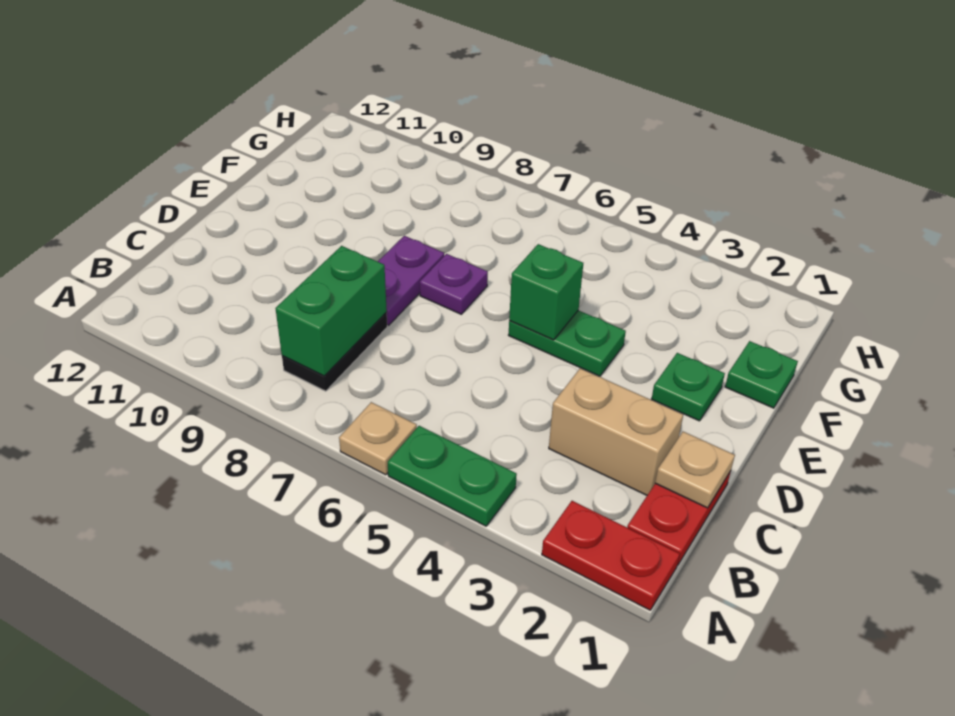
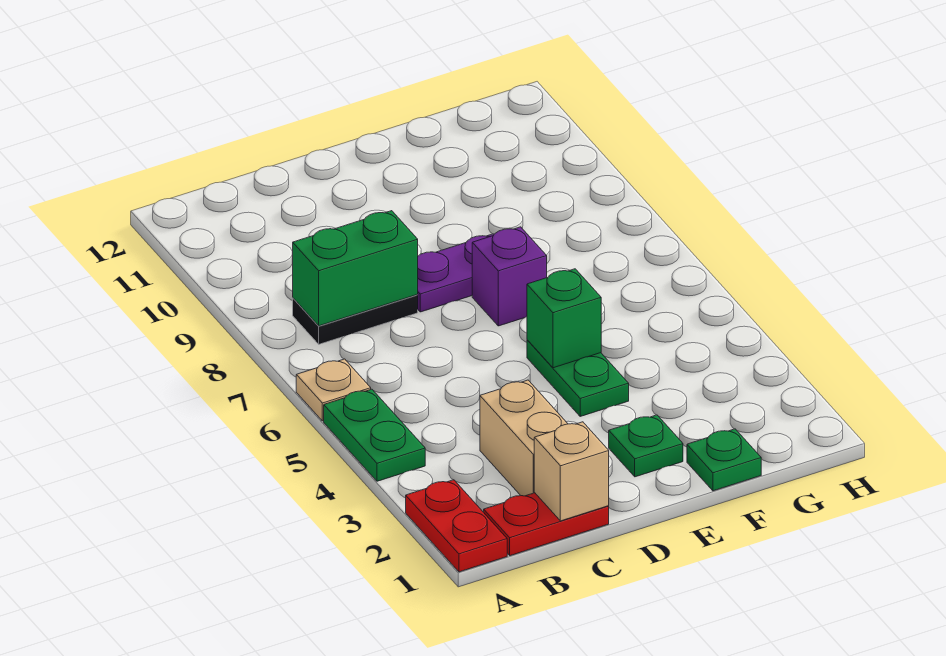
tan 1x1 plate [655,432,735,508] -> tan 1x1 brick [534,422,609,521]
purple 1x1 plate [420,254,488,314] -> purple 1x1 brick [472,227,547,326]

